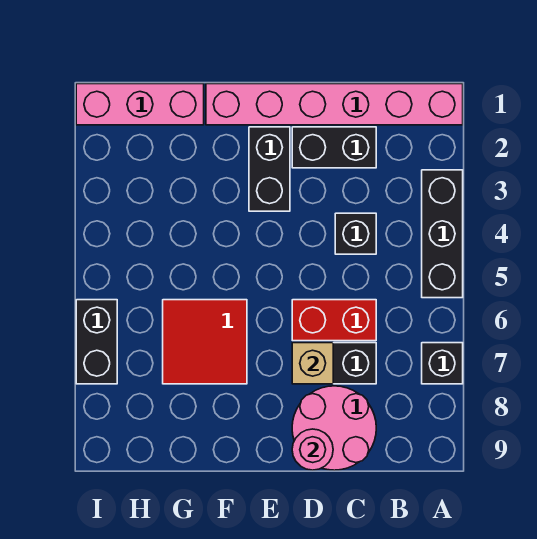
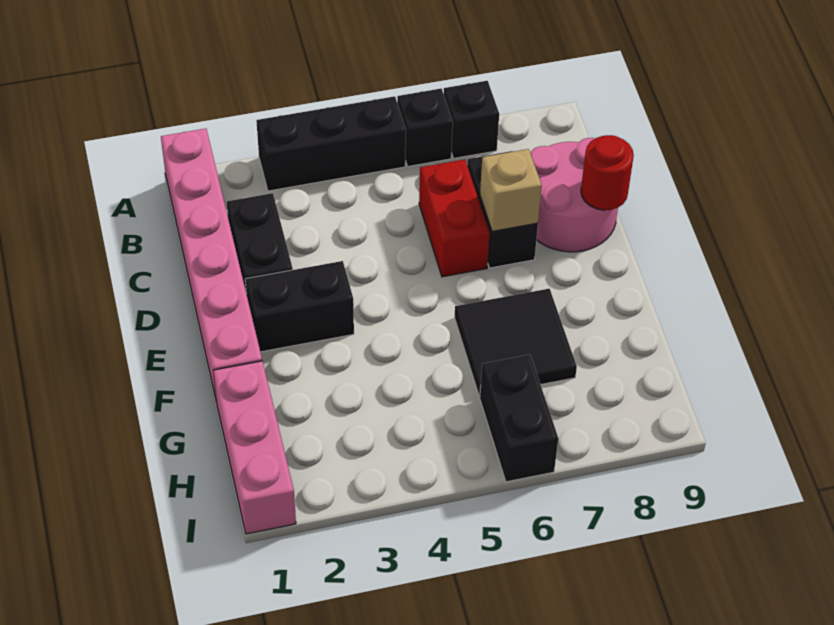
black 1x1 brick [335,213,376,254] -> black 1x1 brick moved to [397,89,453,166]
pink 1x1 round brick [292,429,333,470] -> red 1x1 round brick [581,135,634,210]
red 2x2 tile [163,300,247,384] -> black 2x2 tile [455,289,577,396]
black 1x2 brick [76,300,117,384] -> black 1x2 brick turned to [480,355,558,482]

